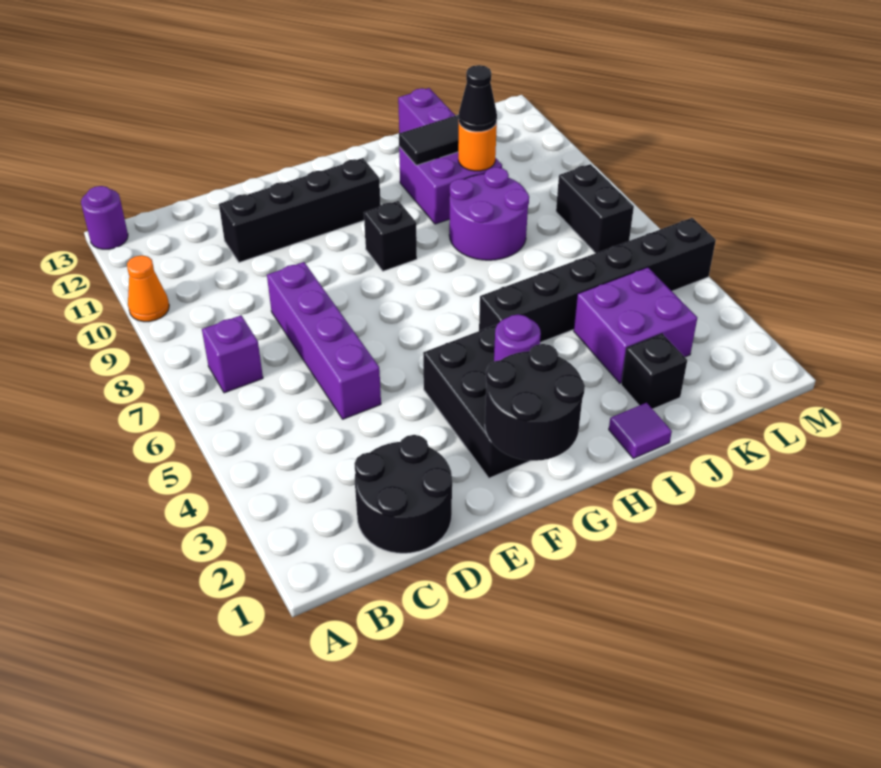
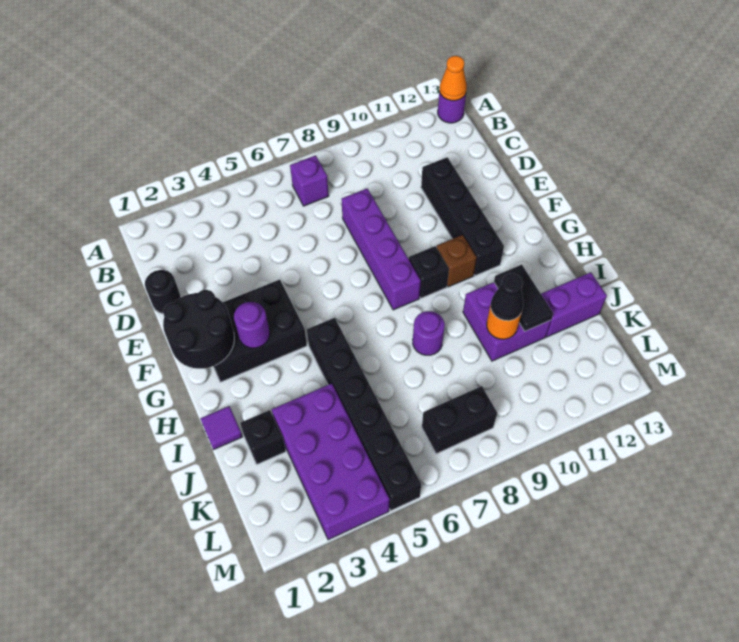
orange 1x1 cone [127,255,169,322] -> orange 1x1 cone moved to [440,56,467,101]
black 2x2 round brick [354,435,452,553] -> black 1x1 round brick [145,270,181,314]
purple 1x4 brick [267,262,381,419] -> purple 1x4 brick turned to [342,189,421,310]
none -> brown 1x1 brick [436,235,477,287]
purple 2x2 round brick [449,167,529,260] -> purple 1x1 round brick [413,311,445,355]
purple 2x2 brick [574,267,697,384] -> purple 2x4 brick [272,383,390,540]

